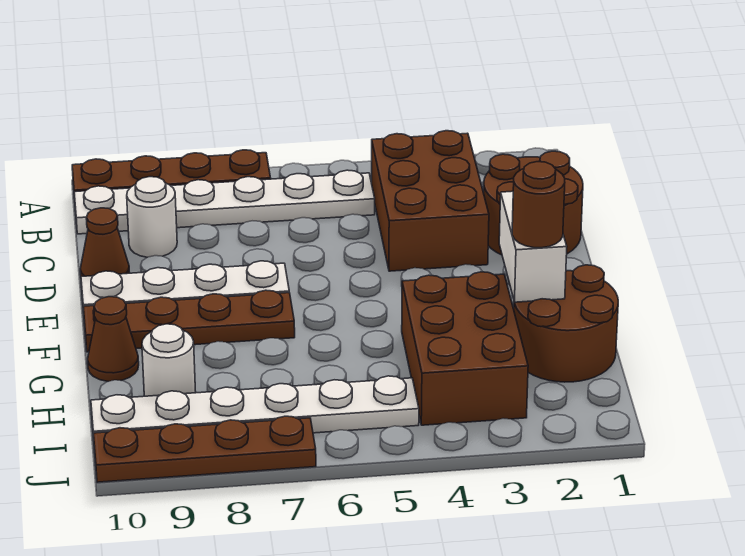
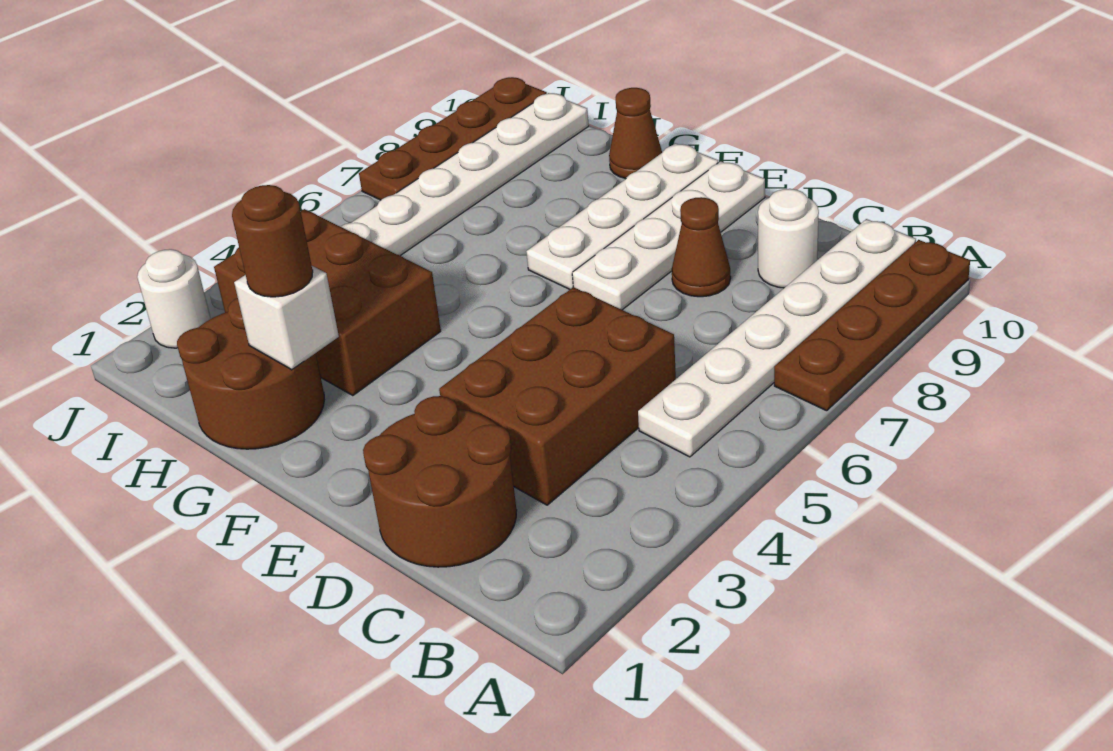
brown 2x3 brick [372,131,489,271] -> brown 2x3 brick turned to [439,287,676,505]
brown 1x1 cone [80,208,130,277] -> brown 1x1 cone moved to [672,197,731,297]
white 1x2 brick [499,191,567,302] -> white 1x1 brick [234,266,339,370]
brown 1x4 plate [83,290,295,352] -> white 1x4 plate [526,143,718,289]
white 1x1 round brick [142,324,196,396] -> white 1x1 round brick moved to [137,249,211,348]

